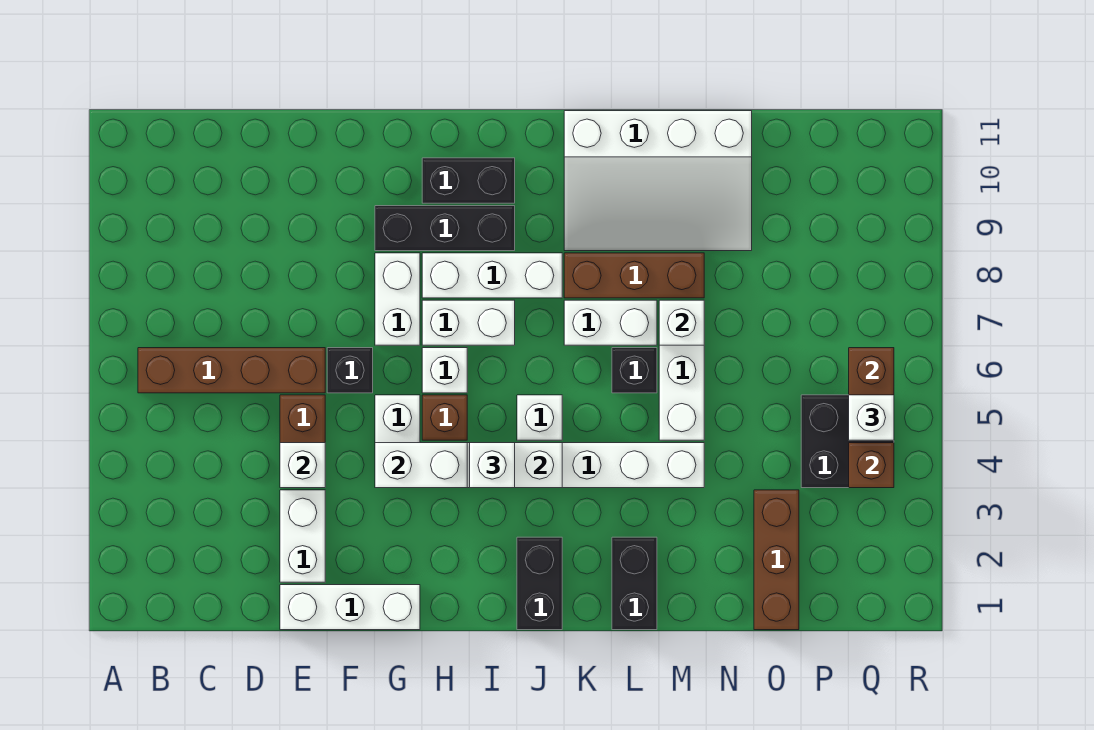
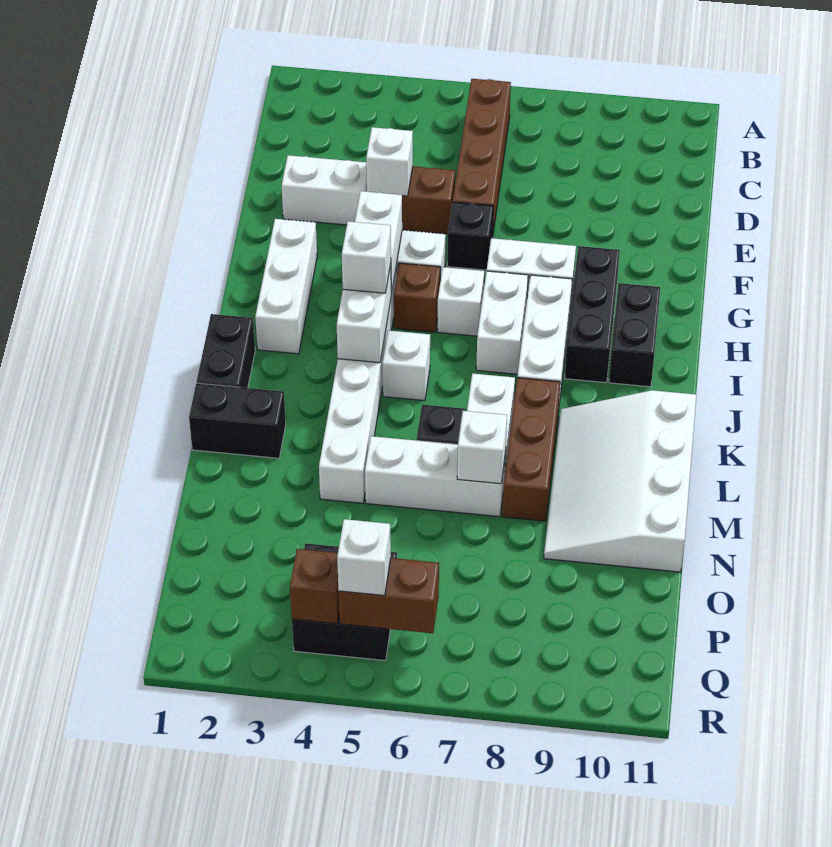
white 1x3 brick [280,585,420,630] -> white 1x3 brick moved to [255,219,317,354]
black 1x2 brick [517,537,562,630] -> black 1x2 brick turned to [197,314,255,388]
brown 1x3 brick [754,490,799,630] -> none

